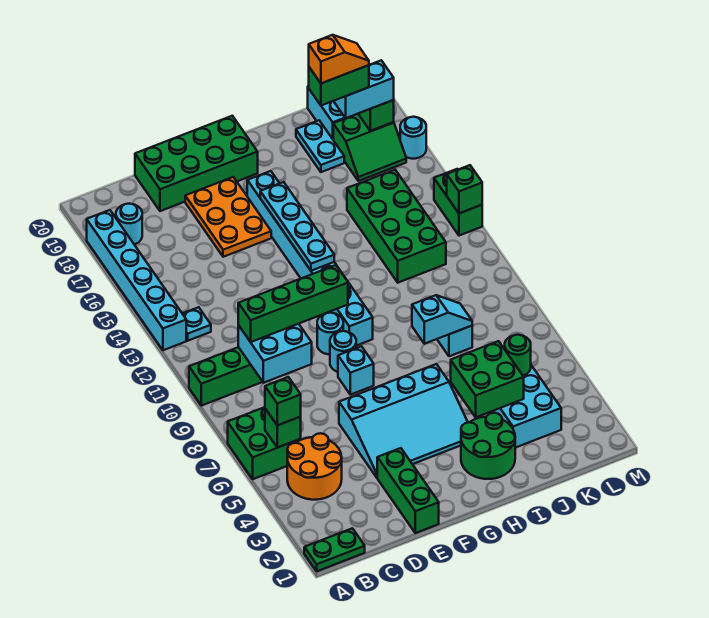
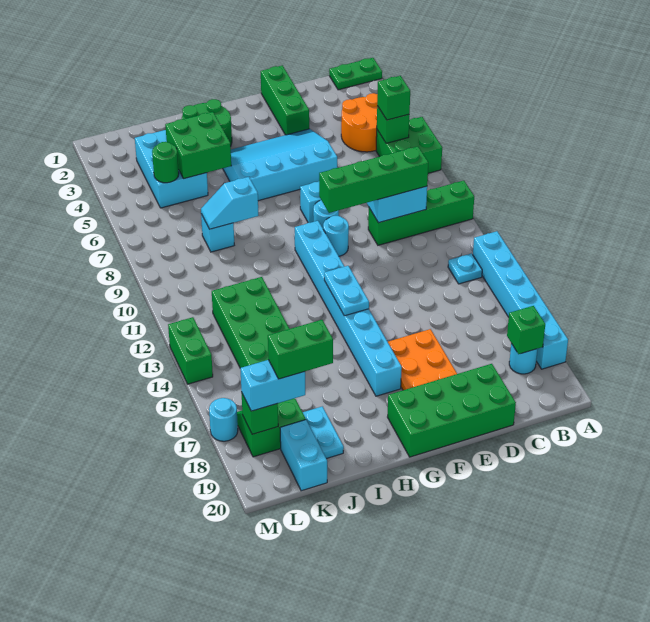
cyan 1x4 plate [260,182,334,271] -> cyan 1x2 plate [324,266,369,316]
orange 1x2 slope [309,35,369,83] -> none
green 1x1 brick [447,165,482,213] -> green 1x1 brick moved to [507,306,545,354]

